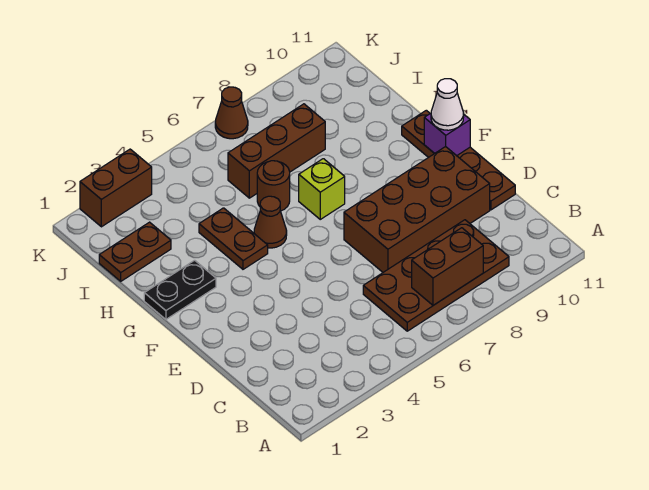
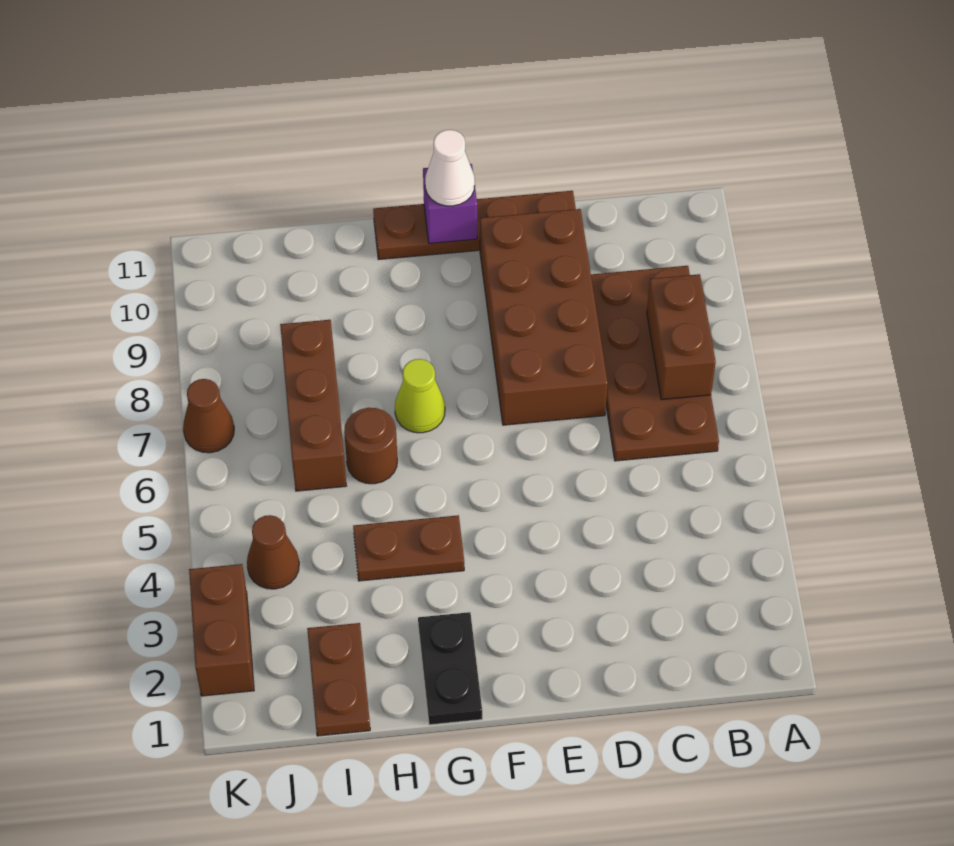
brown 1x1 cone [254,196,287,248] -> brown 1x1 cone moved to [247,515,299,589]
lime 1x1 brick [299,159,345,219] -> lime 1x1 cone [395,359,445,433]

